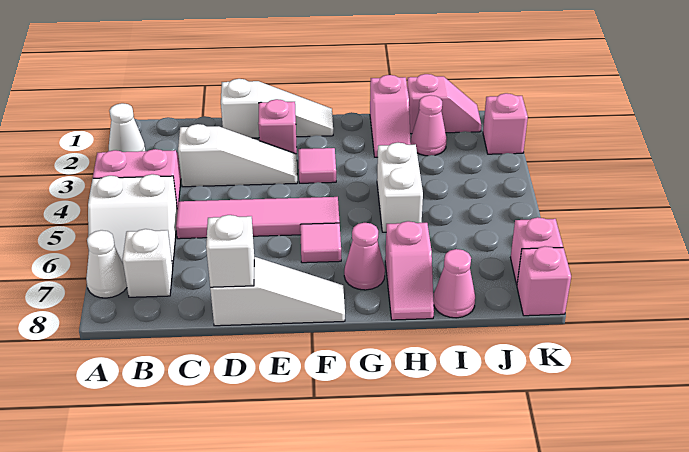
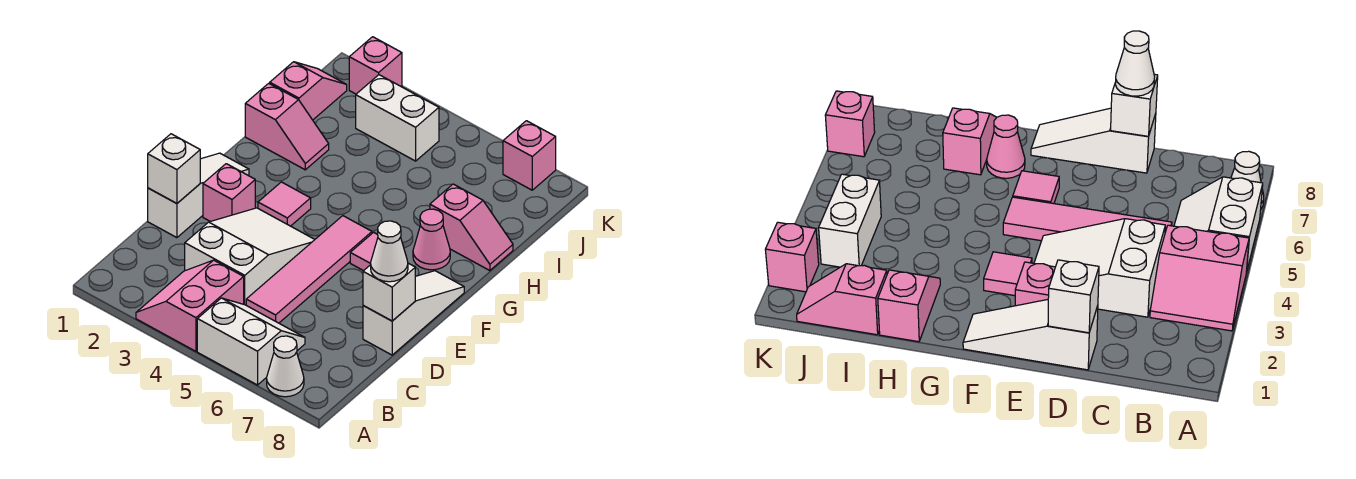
white 1x1 cone [109,103,145,152] -> white 1x1 cone moved to [371,221,408,282]
white 2x2 slope [88,174,177,265] -> white 2x2 slope turned to [197,298,305,385]
white 1x1 brick [123,229,173,297] -> white 1x1 brick moved to [148,134,200,203]
white 1x3 slope [178,124,297,187] -> white 2x3 slope [185,208,315,305]
white 1x2 brick [377,143,423,232] -> white 1x2 brick moved to [356,75,439,161]
pink 1x1 cone [411,95,447,156] -> none
pink 1x1 cone [434,249,475,318] -> none
pink 1x1 brick [517,246,571,316] -> none

